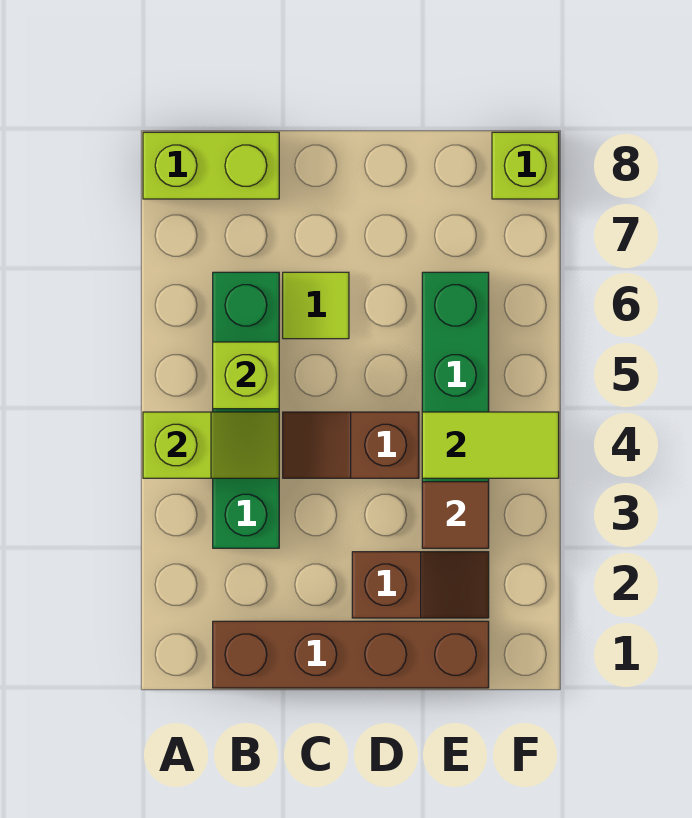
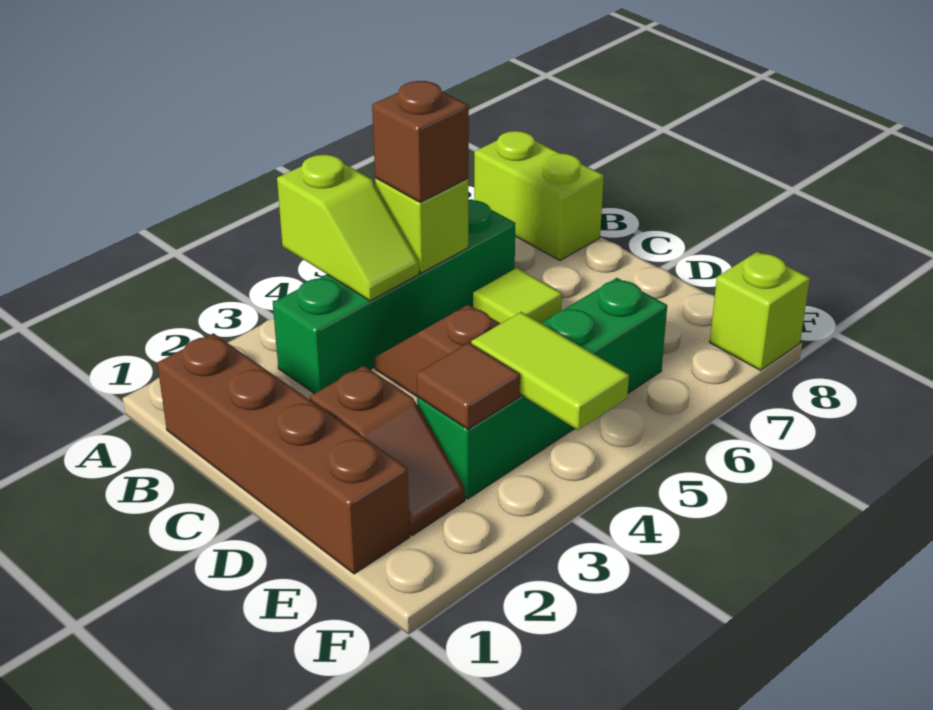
none -> brown 1x1 brick [372,81,469,203]

